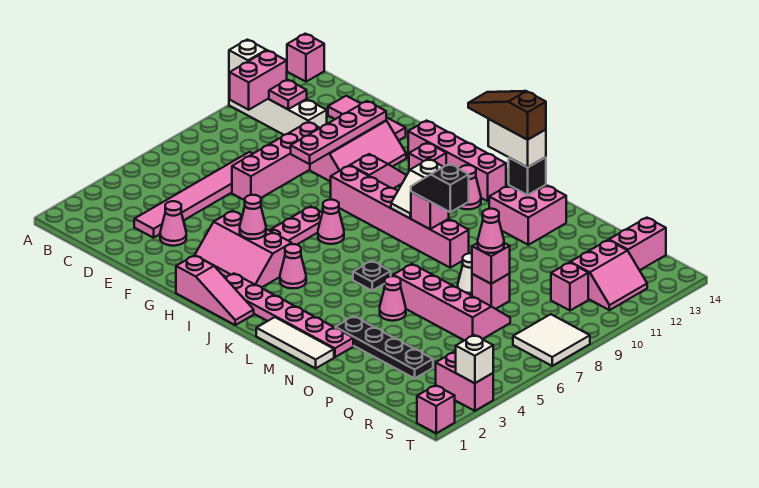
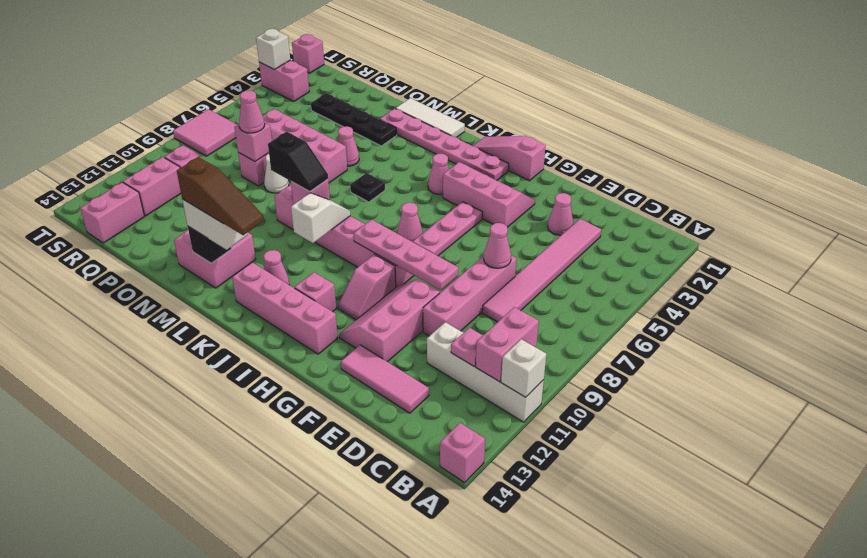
pink 1x4 plate [291,101,386,164] -> pink 1x4 plate turned to [354,220,458,290]
pink 1x1 cone [240,195,266,239] -> pink 1x1 cone moved to [484,223,511,268]
white 2x2 tile [513,314,590,366] -> pink 2x2 tile [173,109,237,156]

